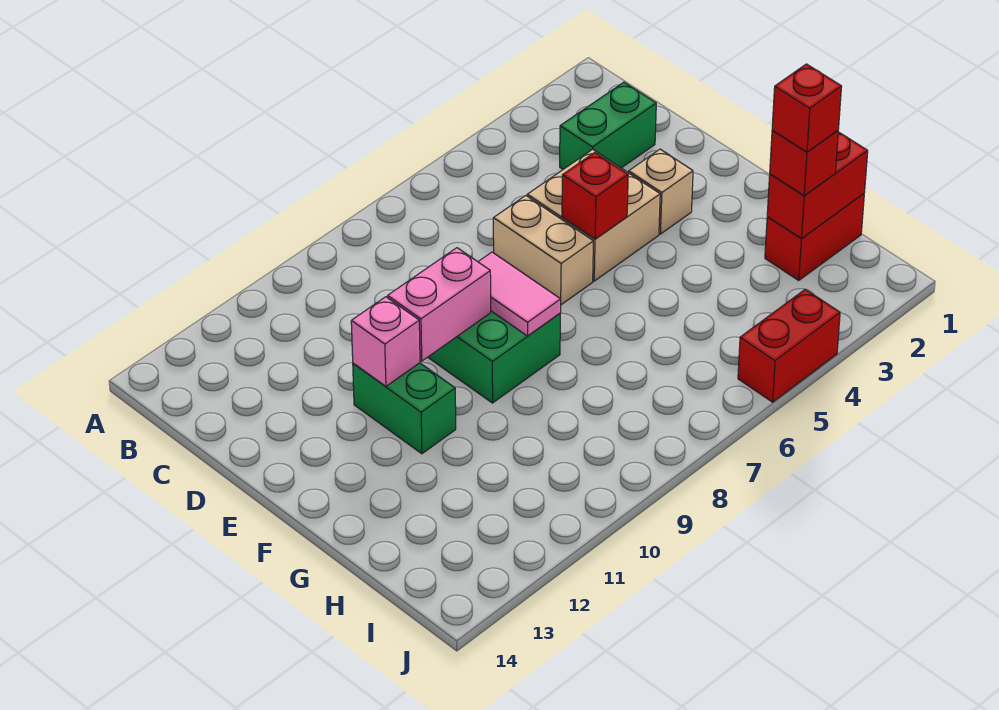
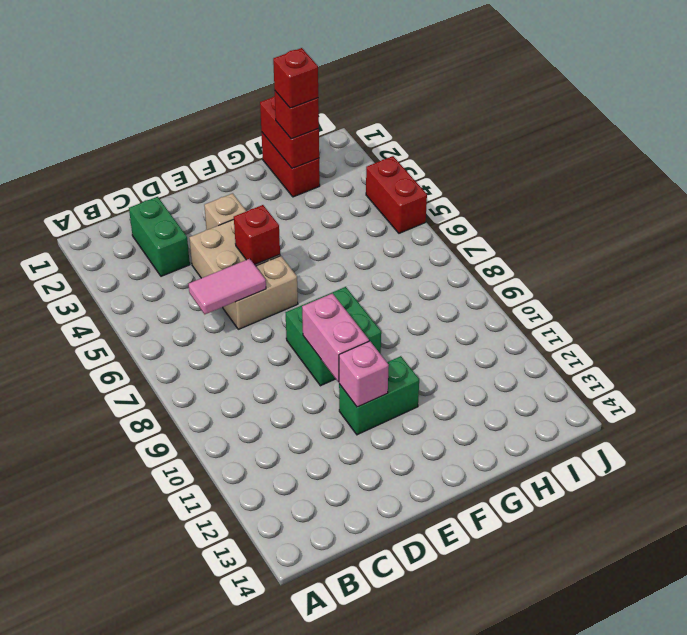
pink 1x2 tile [478,252,561,336] -> pink 1x2 tile moved to [188,259,266,314]

